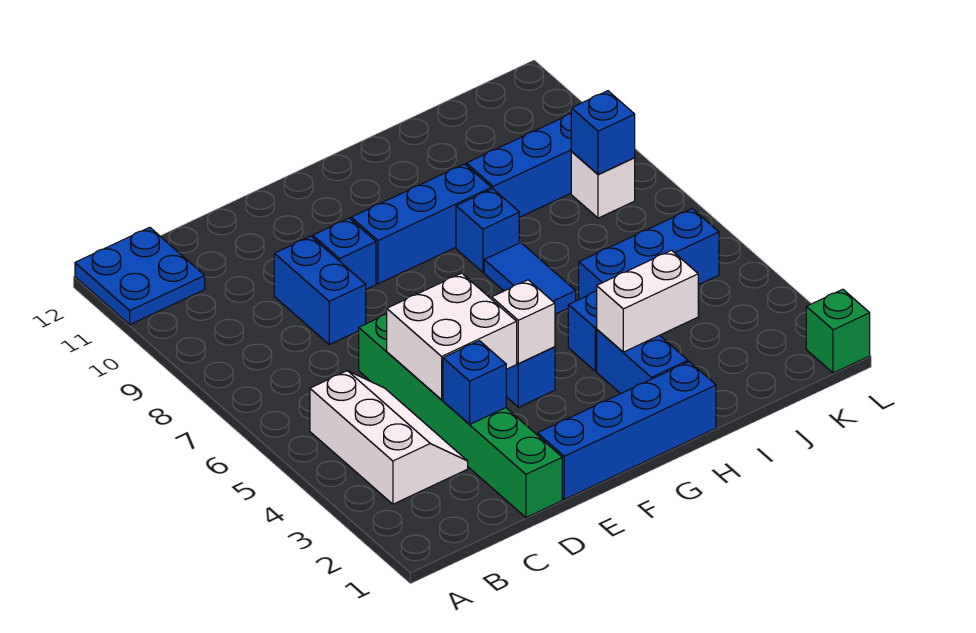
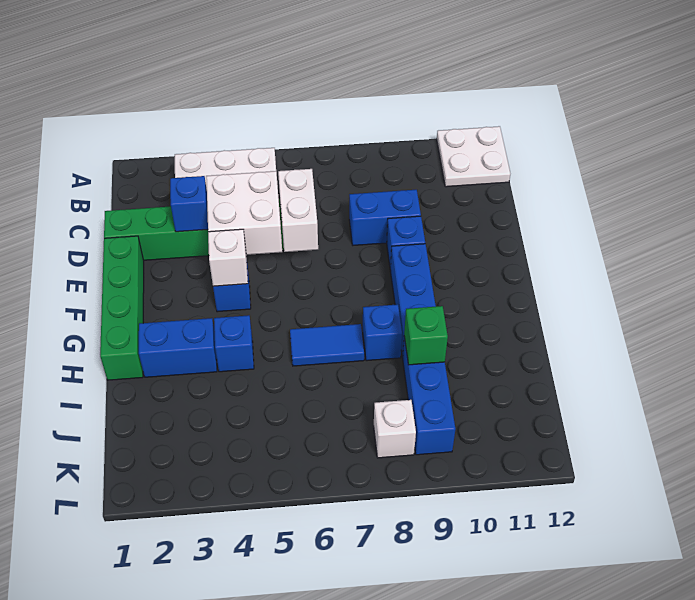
blue 2x2 plate [75,227,205,325] -> white 2x2 plate [437,126,510,187]
blue 1x4 brick [538,362,716,499] -> green 1x4 brick [100,236,144,380]
white 1x2 brick [597,250,698,352] -> white 1x2 brick moved to [278,169,318,252]
blue 1x3 brick [579,209,719,299] -> none
blue 1x1 brick [571,91,635,174] -> none
green 1x1 brick [806,289,870,373] -> green 1x1 brick moved to [404,306,448,365]

